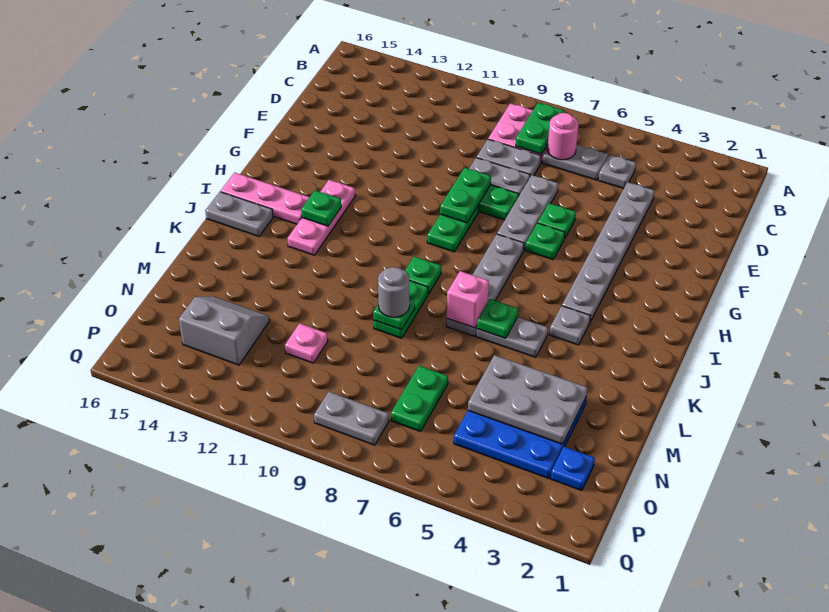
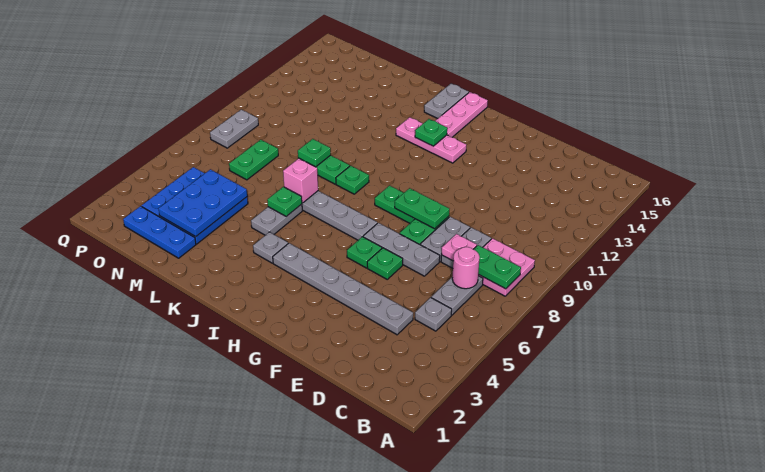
grey 1x1 round brick [378,267,410,317] -> none
grey 2x3 plate [468,355,588,444] -> blue 2x3 plate [159,169,247,237]
green 1x2 plate [391,366,448,432] -> green 1x2 plate turned to [229,140,278,180]
pink 1x1 plate [285,323,328,363] -> pink 1x1 plate moved to [441,234,477,261]
grey 2x2 slope [179,296,270,365] -> none
blue 1x1 plate [551,447,595,491] -> blue 1x3 plate [123,206,196,258]

